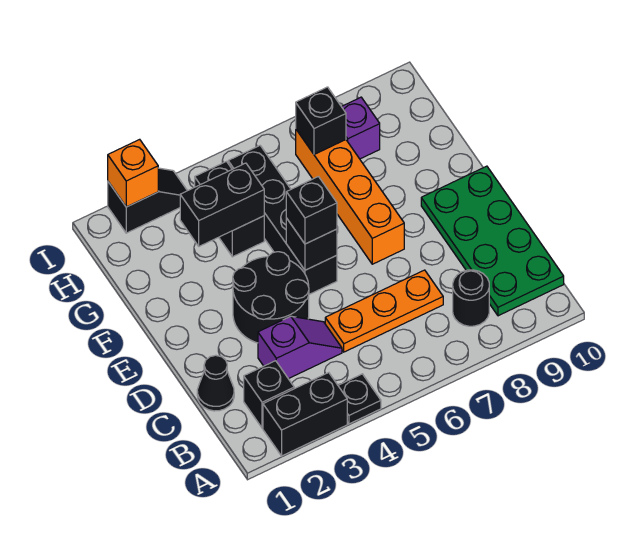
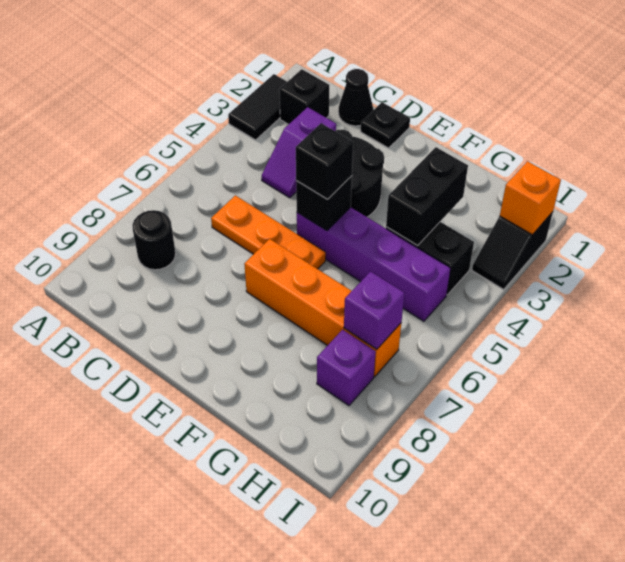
black 1x2 brick [263,373,347,456] -> black 1x2 tile [228,74,287,140]
black 1x1 plate [338,374,381,424] -> black 1x1 plate moved to [361,102,410,148]
green 2x4 plate [421,166,564,316] -> none
orange 1x3 plate [325,270,443,352] -> orange 1x3 plate turned to [211,195,326,269]
black 1x4 brick [228,146,337,294] -> purple 1x4 brick [297,207,451,321]
black 1x1 brick [296,87,346,154] -> purple 1x1 brick [344,272,404,349]

